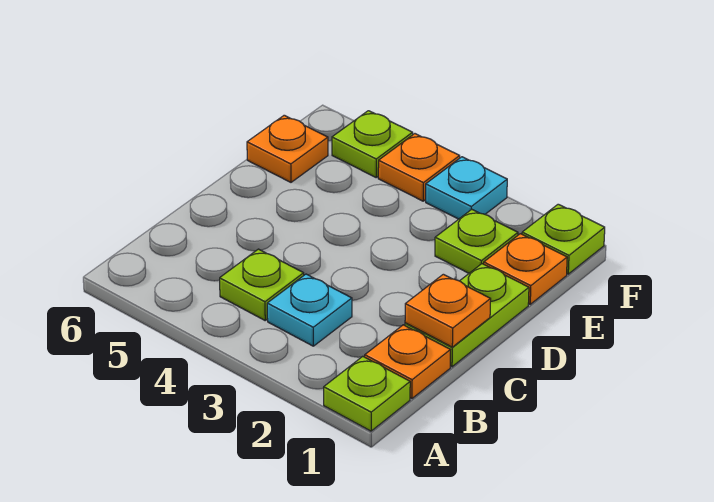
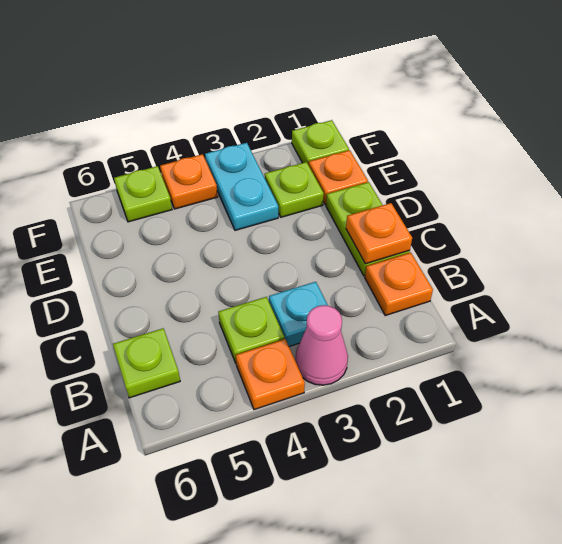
lime 1x1 plate [324,356,410,431] -> lime 1x1 plate moved to [113,328,180,398]
none -> pink 1x1 cone [295,305,348,385]
orange 1x1 plate [247,115,328,182] -> orange 1x1 plate moved to [236,339,305,410]
cyan 1x1 plate [426,157,507,219] -> cyan 1x2 plate [205,143,278,230]

